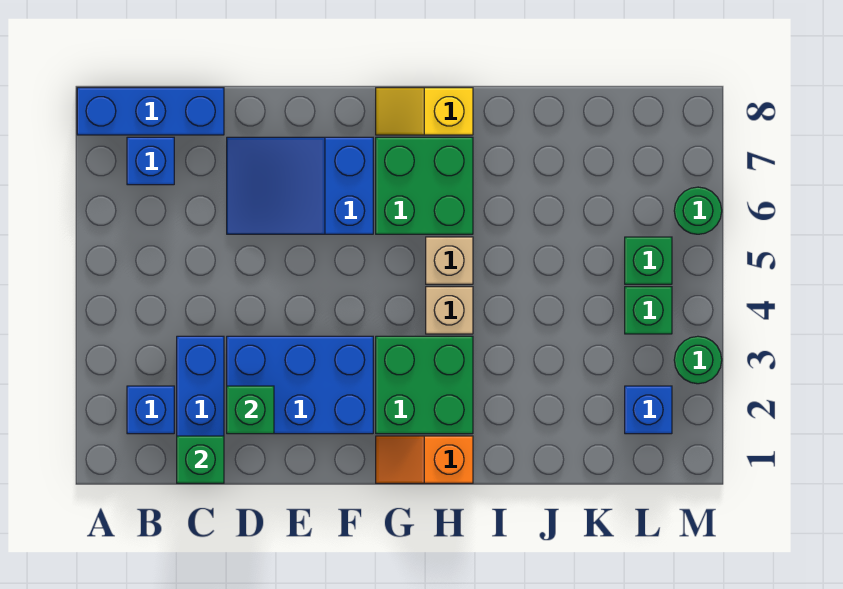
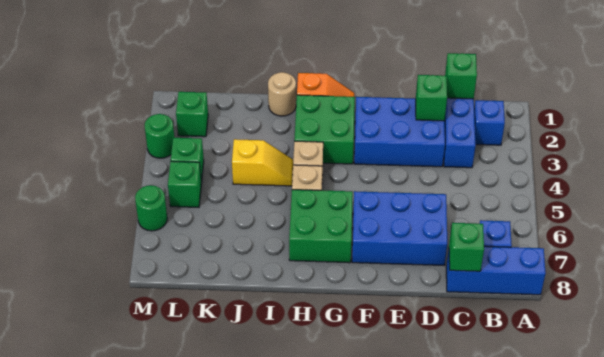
none -> green 1x1 brick [449,223,484,271]
blue 2x3 slope [227,137,373,234] -> blue 2x3 brick [352,191,447,265]
yellow 1x2 slope [376,88,473,135] -> yellow 1x2 slope moved to [232,139,293,186]
none -> tan 1x1 round brick [268,72,296,116]
blue 1x1 brick [625,386,672,434] -> green 1x1 brick [176,92,208,137]

